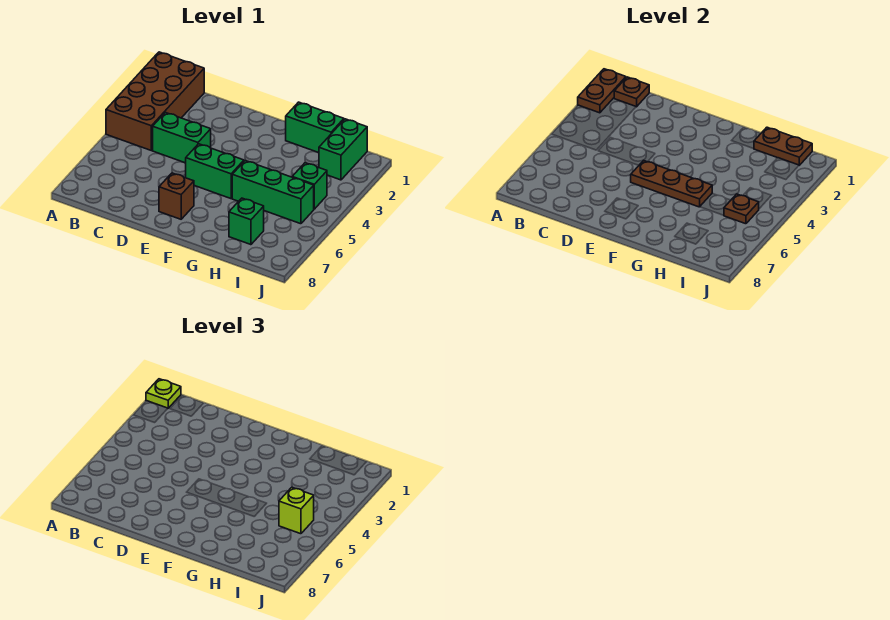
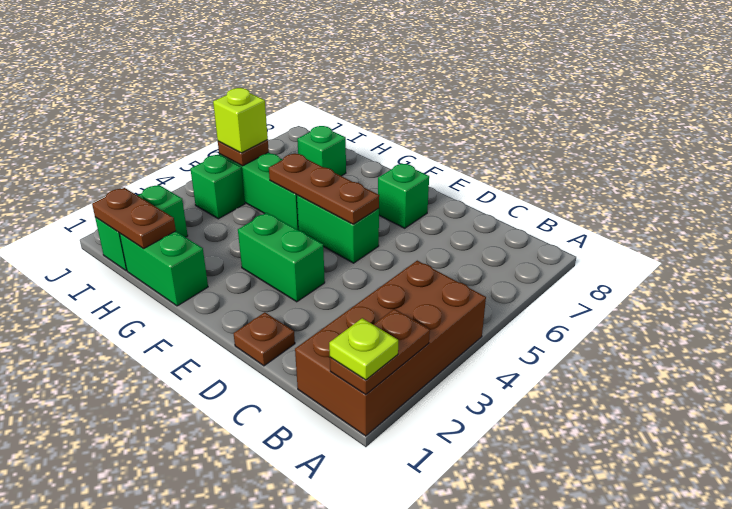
brown 1x1 plate [614,77,649,107] -> brown 1x1 plate moved to [234,312,295,366]
green 1x2 brick [153,113,211,163] -> green 1x2 brick moved to [238,213,325,302]
brown 1x1 brick [159,173,194,219] -> green 1x1 brick [378,163,429,228]

